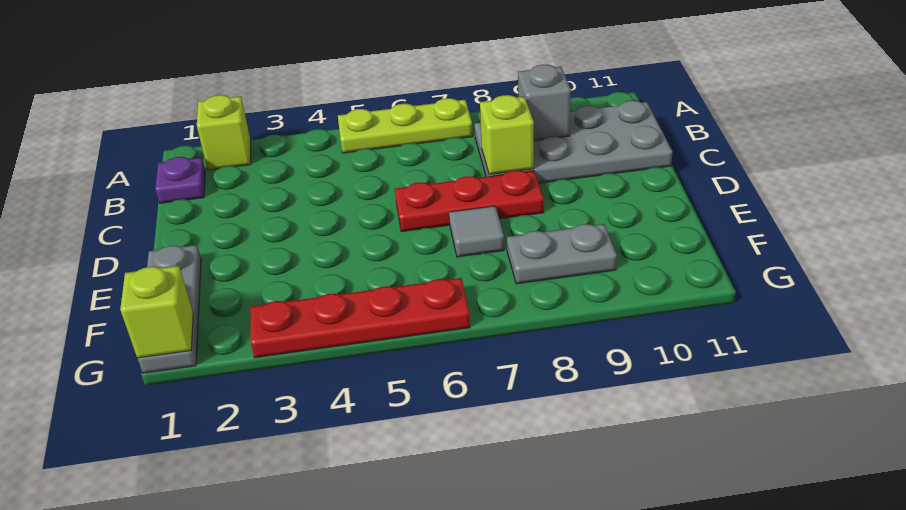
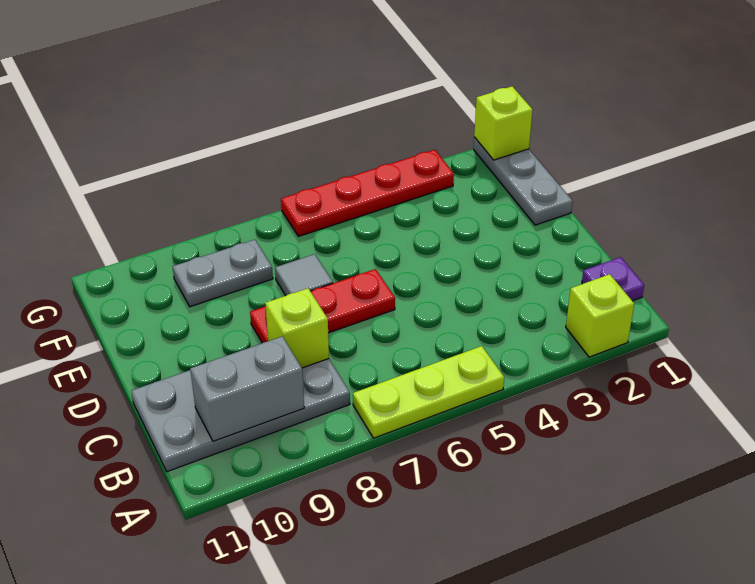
grey 1x1 brick [518,65,571,141] -> grey 1x2 brick [190,336,304,441]

